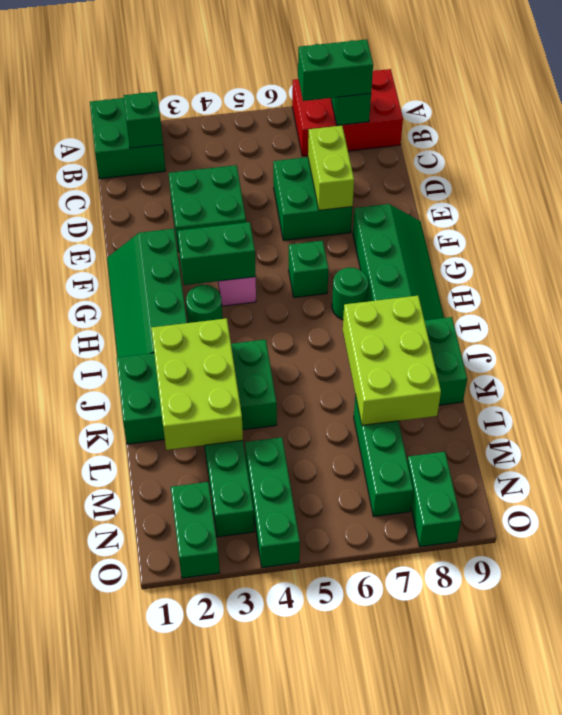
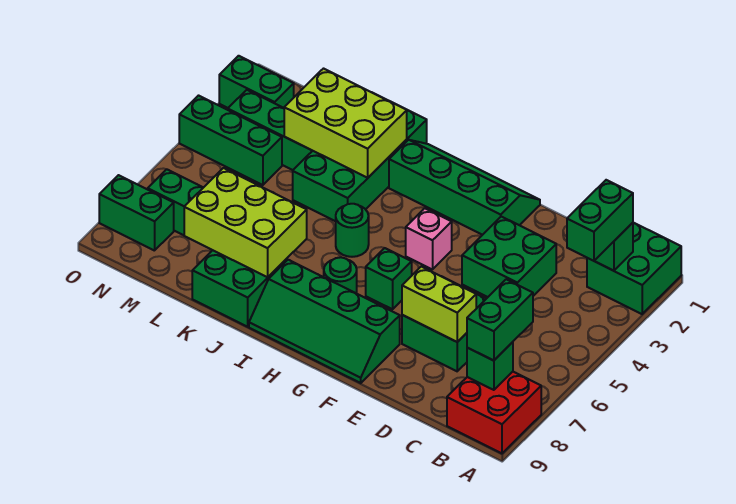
red 2x3 brick [292,69,403,156] -> red 2x2 brick [447,372,541,453]
green 1x2 brick [178,222,256,285] -> green 1x2 brick moved to [567,180,633,261]
green 1x1 round brick [186,285,222,323] -> green 1x1 round brick moved to [336,204,369,257]

